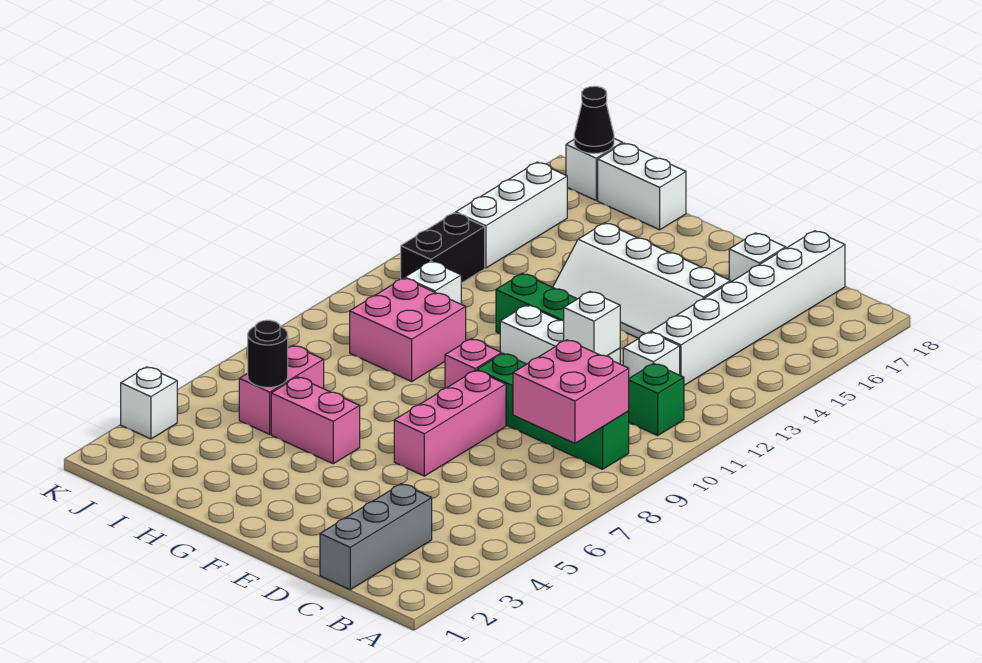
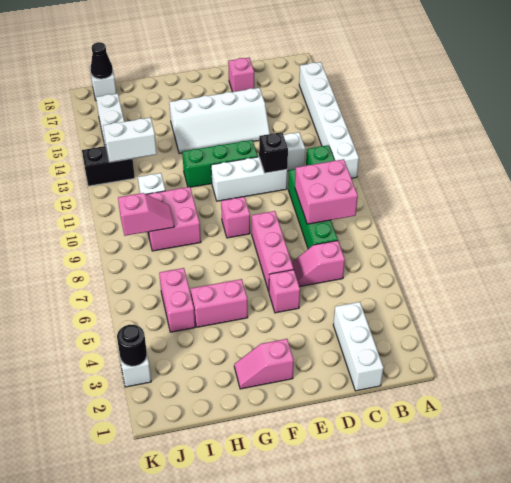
green 1x4 brick [477,353,629,469] -> green 1x4 brick turned to [288,169,338,249]
grey 1x3 brick [320,484,432,590] -> white 1x3 brick [333,302,383,391]
none -> pink 1x2 slope [292,241,345,287]
white 1x6 brick [651,231,845,385] -> white 1x6 brick moved to [299,62,359,178]
white 1x1 brick [564,292,620,356] -> black 1x1 brick [259,132,288,173]
white 1x1 brick [729,233,786,282] -> pink 1x1 brick [228,58,254,92]
none -> pink 1x1 brick [269,270,300,313]
none -> pink 1x2 slope [234,339,294,389]
white 1x2 brick [598,143,686,230] -> white 1x2 brick moved to [103,118,157,162]
black 1x1 round brick [248,320,288,387] -> black 1x1 round brick moved to [117,325,147,366]
none -> pink 1x2 slope [118,193,174,236]
black 1x2 brick [401,213,485,283] -> black 1x2 brick turned to [82,146,135,186]

